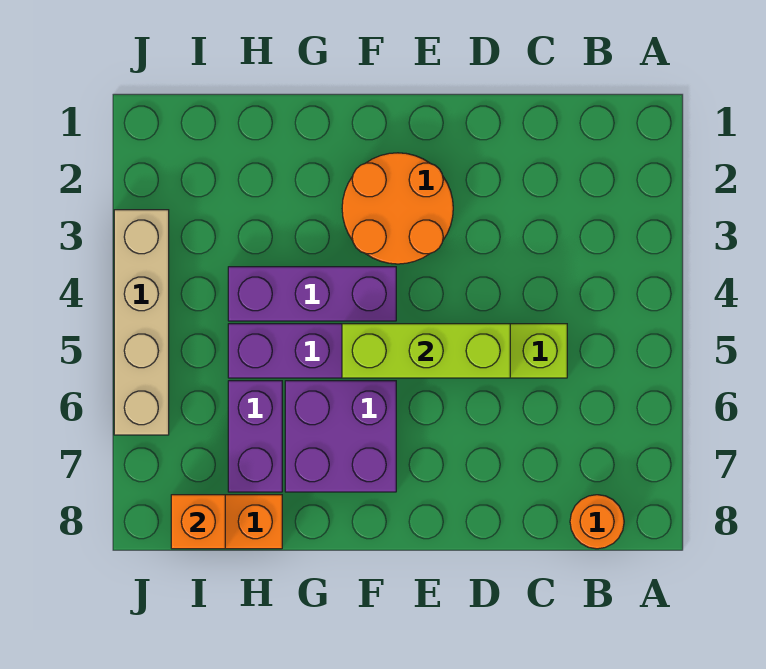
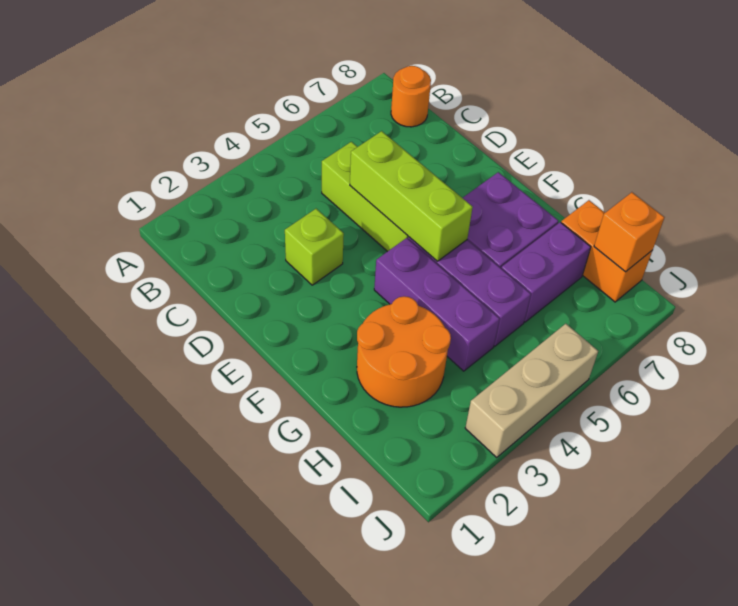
none -> lime 1x1 brick [285,209,344,285]
orange 2x2 round brick [342,153,453,264] -> orange 2x2 round brick moved to [357,296,451,407]
tan 1x4 brick [114,210,169,435] -> tan 1x3 brick [465,324,598,458]

